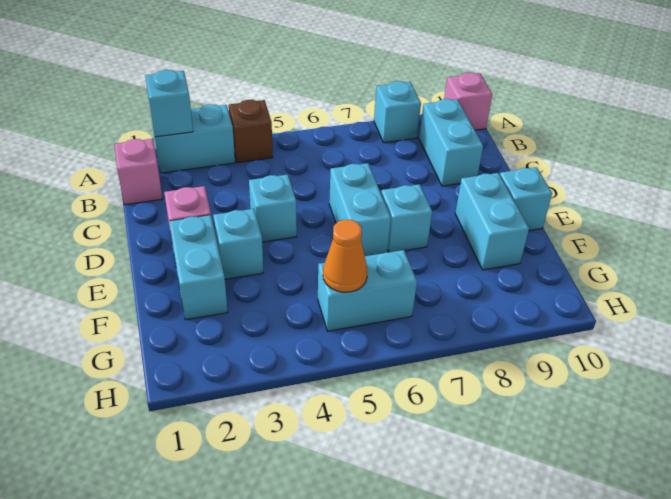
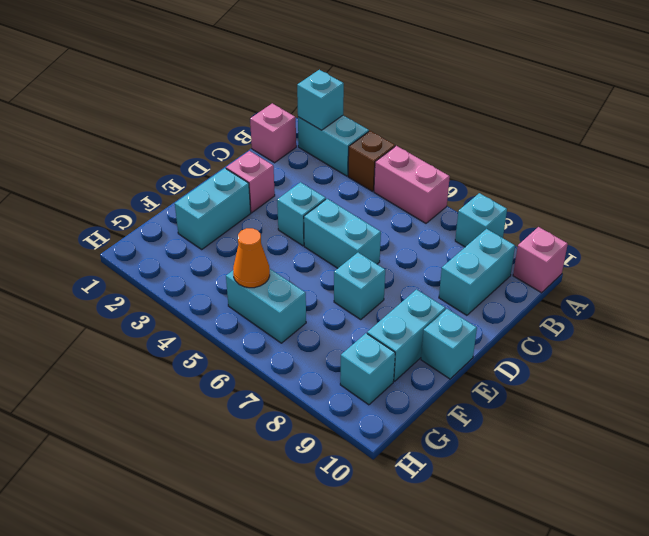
none -> pink 1x2 brick [374,146,450,223]
cyan 1x2 brick [329,163,391,256] -> cyan 1x2 brick turned to [304,199,381,268]
cyan 1x1 brick [213,209,264,279] -> cyan 1x1 brick moved to [340,333,395,405]

